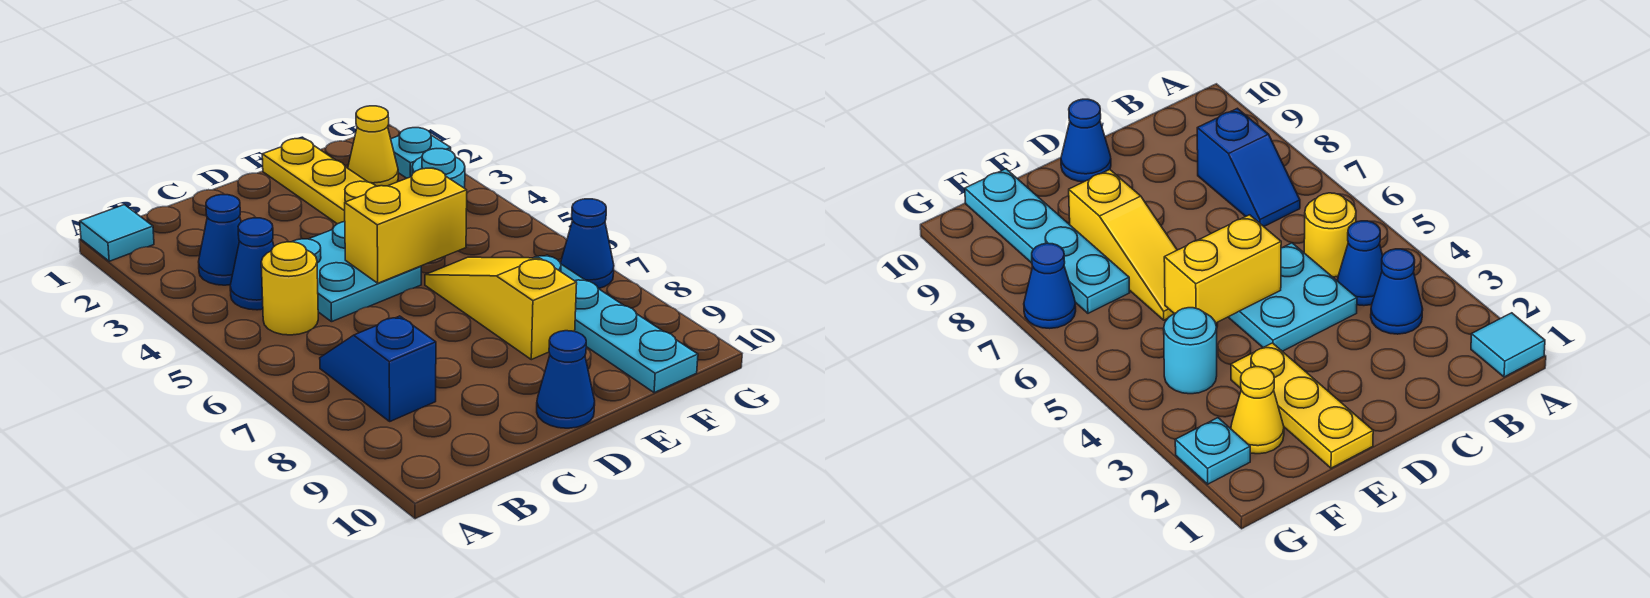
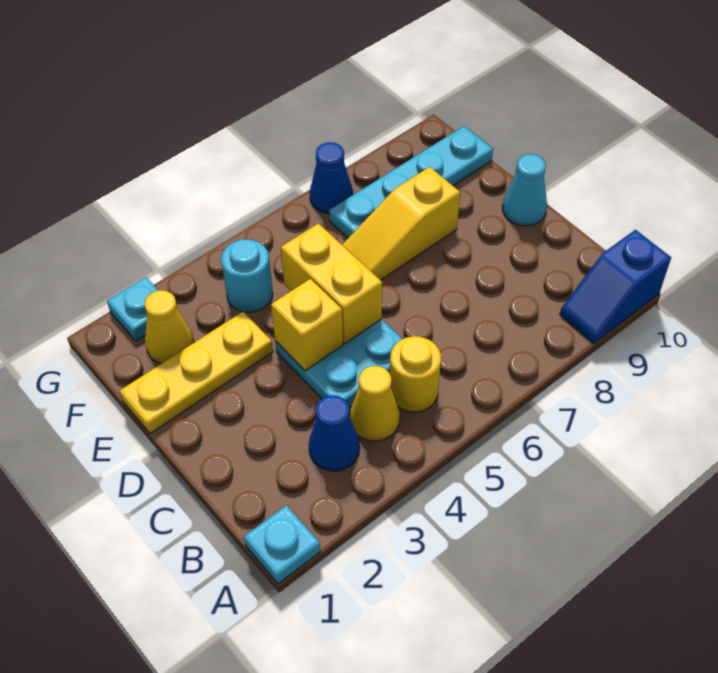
cyan 1x1 tile [80,205,154,261] -> cyan 1x1 plate [244,505,320,584]
blue 1x1 cone [230,218,274,310] -> yellow 1x1 cone [350,366,400,441]
blue 1x2 slope [320,316,436,421] -> blue 1x2 slope moved to [560,230,671,343]
none -> yellow 1x1 brick [271,279,343,371]
blue 1x1 cone [537,331,595,428] -> cyan 1x1 cone [503,154,547,226]

